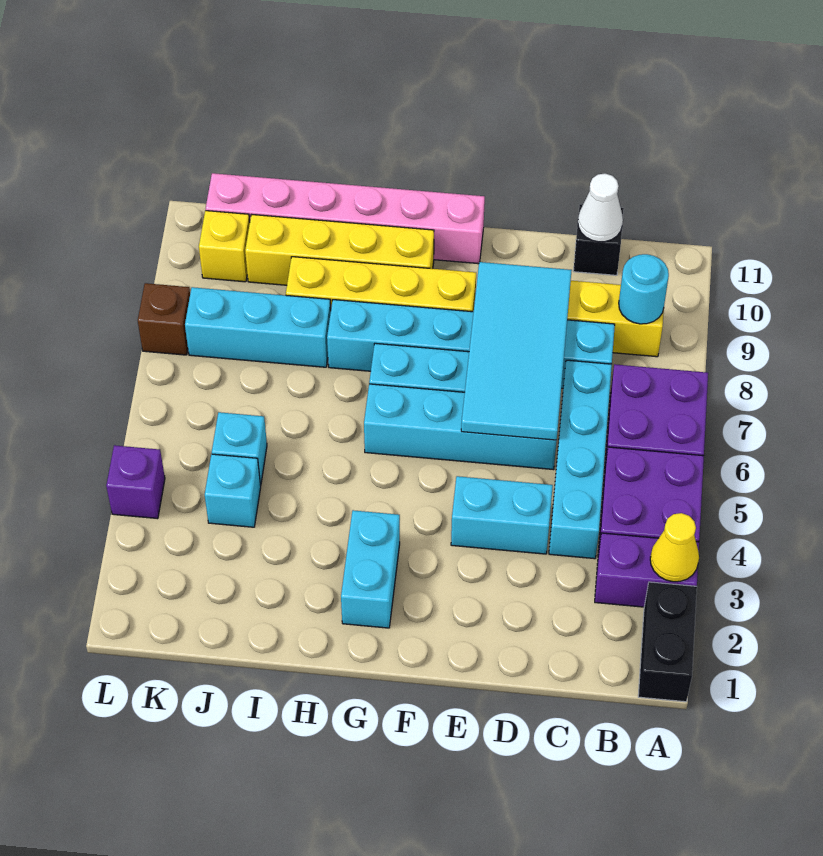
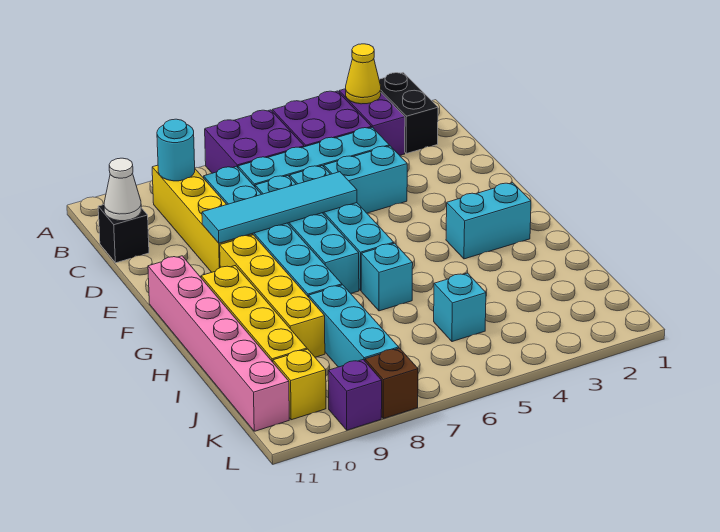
black 1x2 brick [638,582,697,702] -> black 1x2 brick turned to [379,73,438,154]
cyan 1x2 brick [451,476,553,554] -> cyan 1x2 brick turned to [324,146,407,213]
cyan 2x4 tile [461,262,572,440] -> cyan 1x4 tile [202,172,357,243]
cyan 1x1 brick [205,454,261,527] -> cyan 1x1 brick moved to [361,243,413,311]
purple 1x1 brick [106,445,165,519] -> purple 1x1 brick moved to [328,360,382,430]

